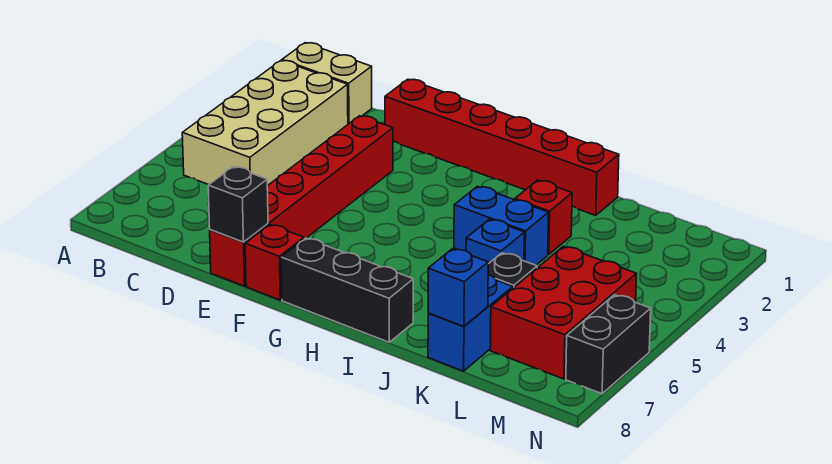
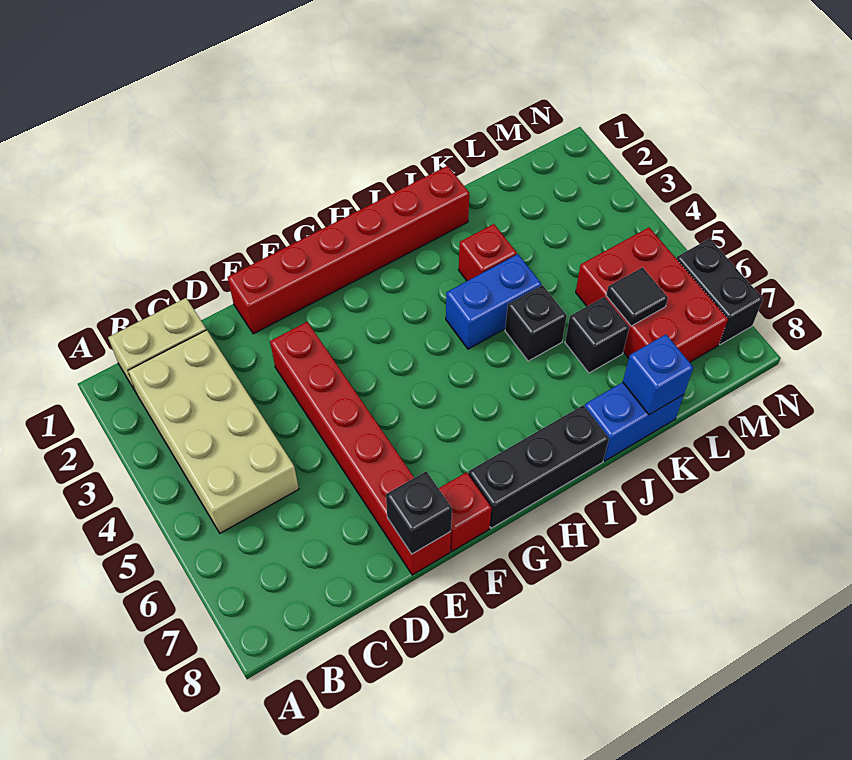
blue 1x1 brick [466,219,524,264] -> black 1x1 brick [505,285,567,361]
blue 1x2 brick [428,275,513,371] -> blue 1x2 brick turned to [585,382,684,461]
none -> black 1x1 tile [606,267,668,326]

